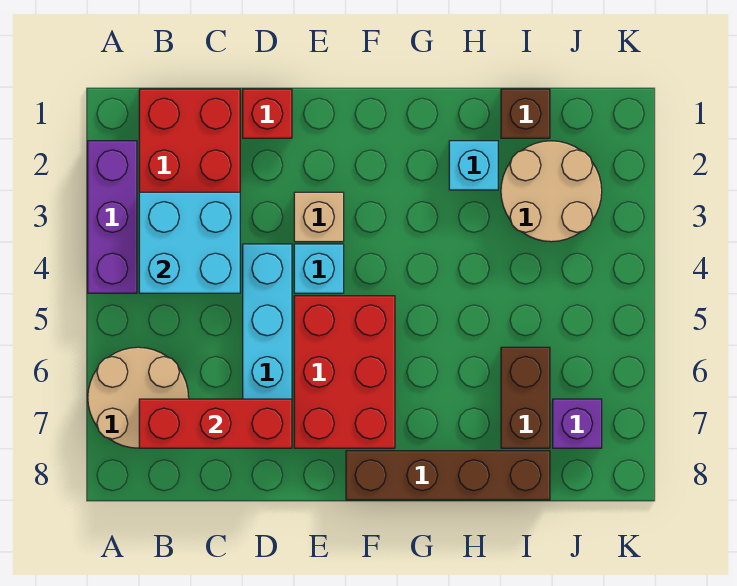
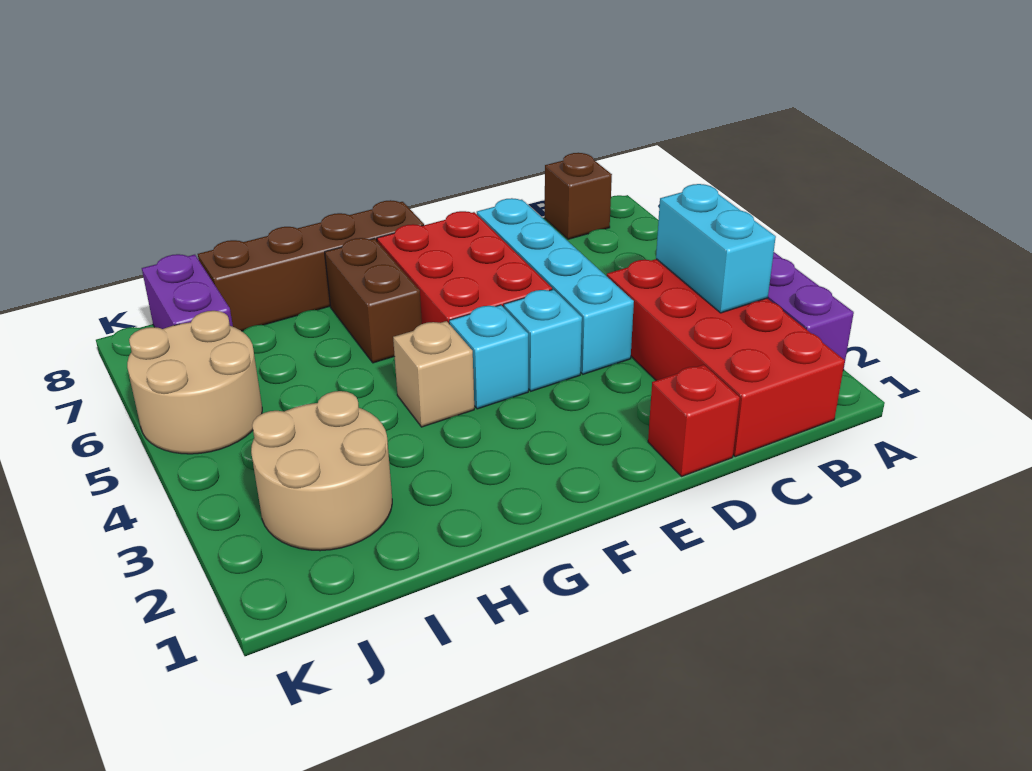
tan 2x2 round brick [88,347,189,448] -> tan 2x2 round brick moved to [127,311,262,454]
cyan 2x2 brick [139,192,240,293] -> cyan 1x2 brick [656,184,776,313]
red 1x3 brick [139,399,292,448] -> none
tan 1x1 brick [294,192,344,242] -> tan 1x1 brick moved to [393,321,474,427]
cyan 1x1 brick [449,141,498,190] -> cyan 1x1 brick moved to [449,305,528,409]
brown 1x1 brick [501,89,550,138] -> brown 1x1 brick moved to [545,153,612,239]
brown 1x2 brick [501,347,550,448] -> brown 1x2 brick moved to [325,238,422,363]
purple 1x1 brick [553,399,602,448] -> purple 1x2 brick [142,254,233,329]

